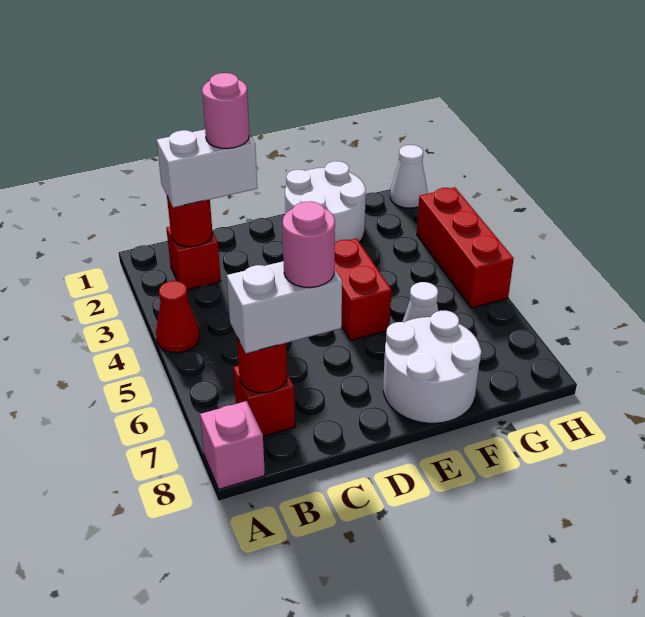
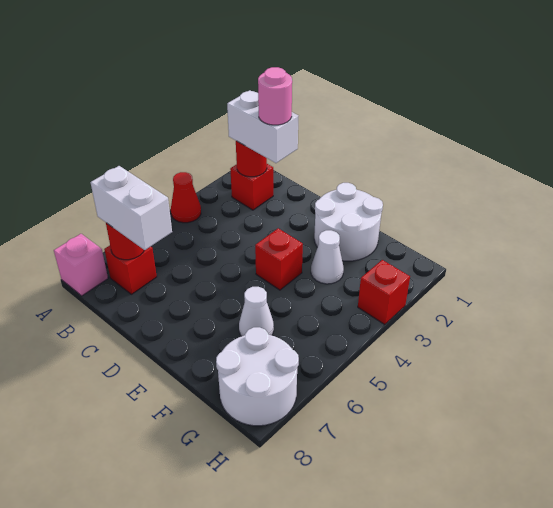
pink 1x1 round brick [282,201,335,288] -> none
red 1x2 brick [334,238,391,341] -> red 1x1 brick [255,228,303,290]
white 2x2 round brick [383,311,481,423] -> white 2x2 round brick moved to [216,327,299,426]
white 1x1 cone [390,145,427,208] -> white 1x1 cone moved to [311,230,344,284]
red 1x3 brick [417,187,514,308] -> red 1x1 brick [358,260,410,325]

